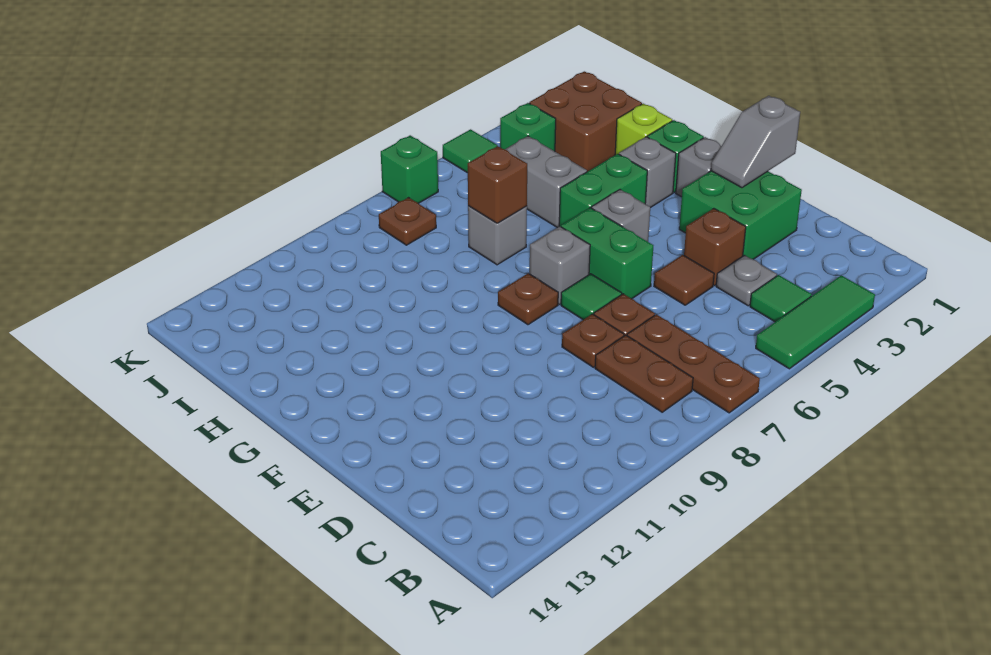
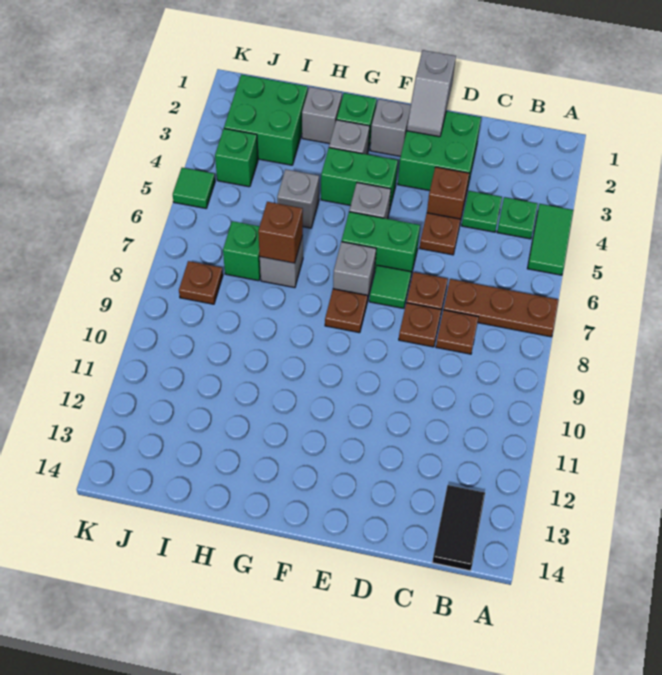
green 1x3 tile [756,275,875,369] -> green 1x2 tile [527,204,574,275]
green 1x1 tile [750,275,812,322] -> green 1x1 plate [497,197,538,239]
brown 1x2 plate [595,335,693,412] -> brown 1x1 plate [436,310,478,354]
none -> black 1x2 tile [432,485,485,571]
grey 1x1 plate [716,255,777,306] -> green 1x1 plate [462,191,502,232]
brown 1x1 tile [654,255,714,305] -> brown 1x1 plate [420,213,461,255]
green 1x2 brick [559,154,647,227] -> green 1x2 brick turned to [321,148,398,211]
lime 1x1 brick [615,104,672,155] -> grey 1x1 brick [302,87,342,144]
grey 1x2 brick [505,136,587,227] -> grey 1x1 brick [277,169,319,228]
brown 2x2 brick [529,71,642,172] -> green 2x2 brick [224,75,308,165]
green 1x1 brick [381,135,438,204] -> green 1x1 brick moved to [223,221,261,281]

